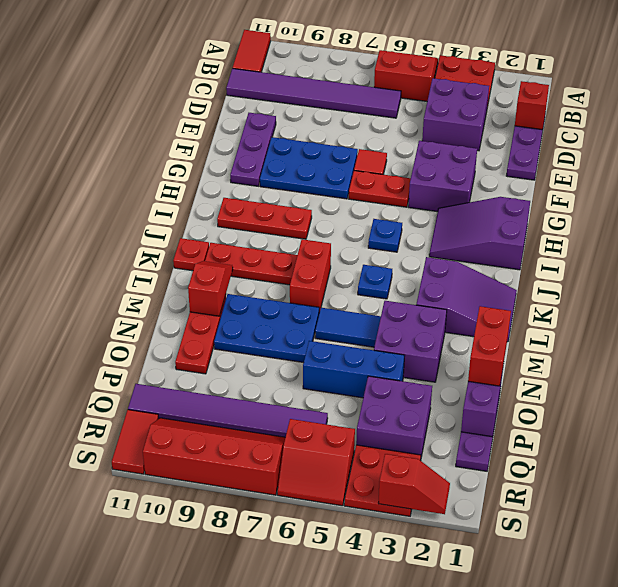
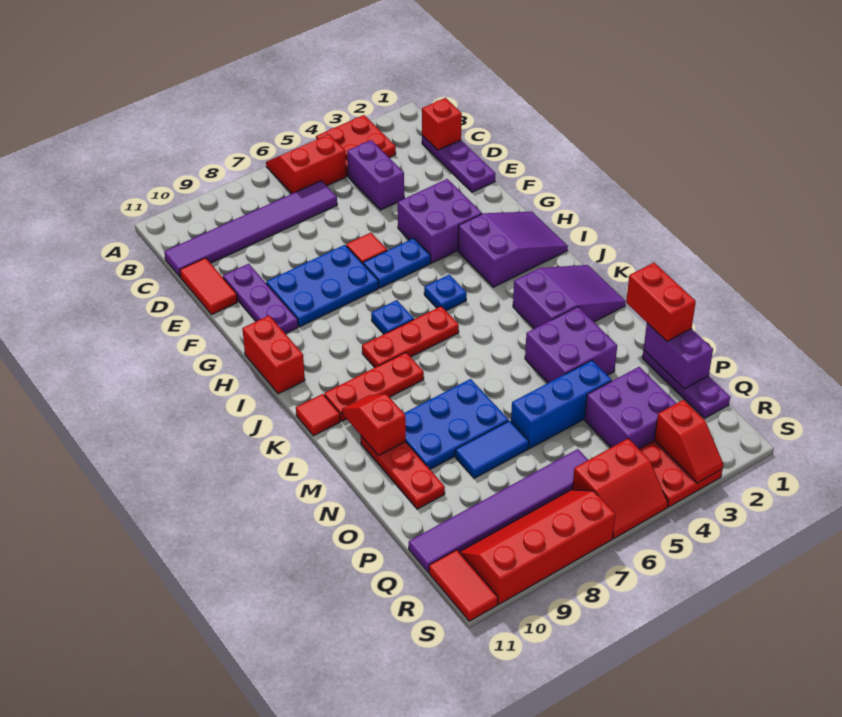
red 1x2 tile [233,30,271,72] -> red 1x2 tile moved to [180,258,238,315]
purple 2x2 brick [422,78,489,151] -> purple 1x2 brick [347,140,404,210]
red 1x2 plate [349,171,411,207] -> blue 1x2 plate [363,238,431,288]
purple 2x3 slope [429,197,530,270] -> purple 2x3 slope turned to [458,212,568,287]
red 1x3 plate [217,198,312,239] -> red 1x3 plate moved to [362,306,459,367]
blue 1x1 plate [358,265,392,299] -> blue 1x1 plate moved to [371,300,414,334]
red 1x2 brick [290,239,331,313] -> red 1x2 brick moved to [242,316,305,394]
red 1x1 plate [173,238,209,271] -> red 1x1 tile [296,394,340,436]
blue 1x2 tile [315,308,381,347] -> blue 1x2 tile moved to [455,421,529,478]
red 1x2 slope [378,454,450,514] -> red 1x2 slope turned to [654,400,723,483]

